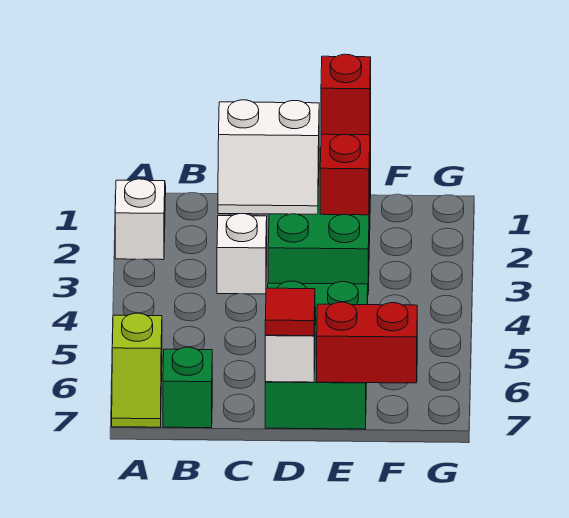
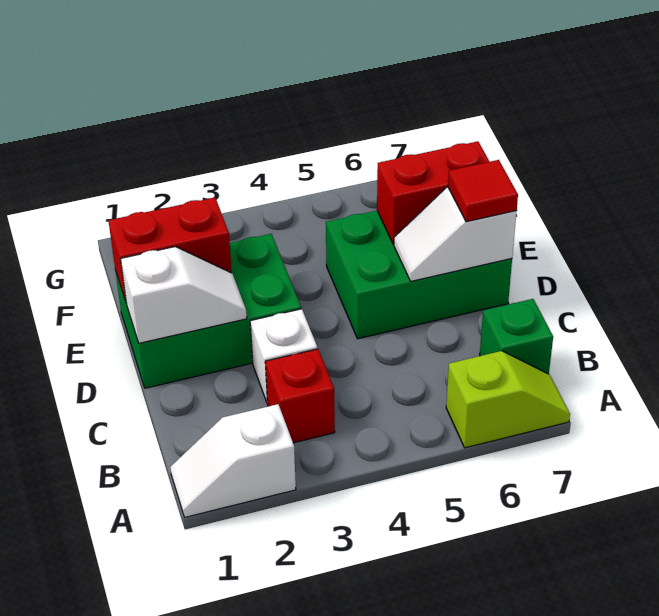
white 2x2 slope [218,100,319,214] -> white 1x2 slope [121,247,247,343]
red 1x1 brick [321,54,371,135] -> red 1x1 brick moved to [265,349,335,443]
red 1x2 brick [317,302,417,383] -> red 1x2 brick turned to [377,141,490,244]

